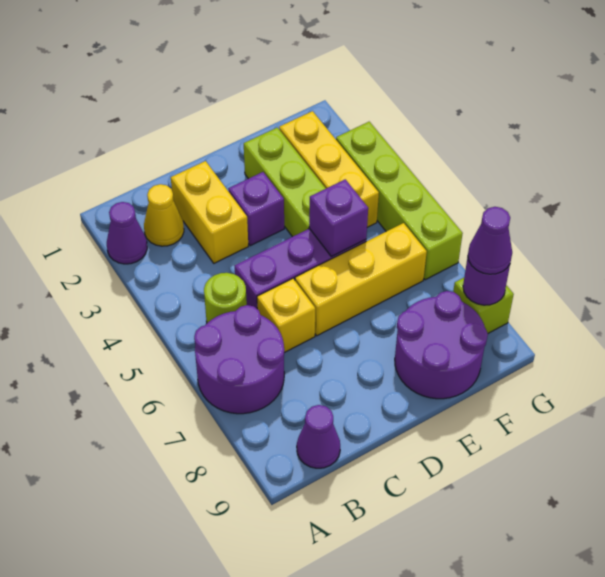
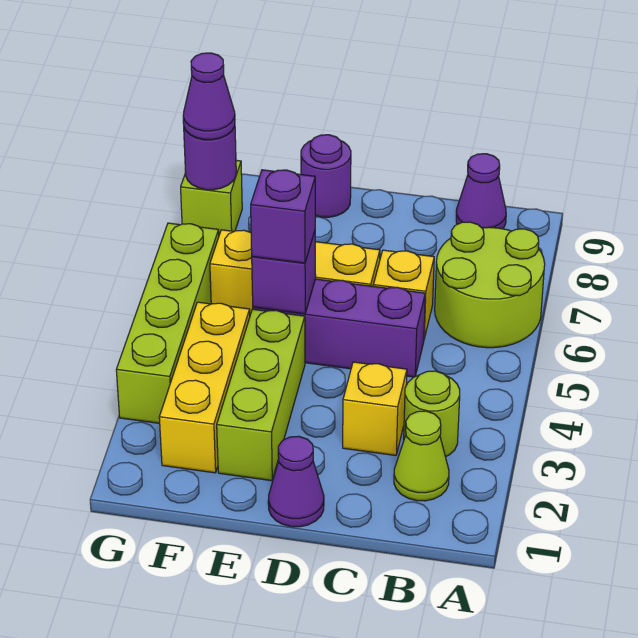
purple 1x1 cone [107,202,147,264] -> purple 1x1 cone moved to [268,436,324,527]
purple 2x2 round brick [194,305,284,414] -> lime 2x2 round brick [435,222,545,348]
yellow 1x1 cone [144,184,184,246] -> lime 1x1 cone [394,411,449,501]
lime 1x1 round brick [204,273,247,323] -> lime 1x1 round brick moved to [404,371,460,457]
yellow 1x2 brick [171,161,248,263] -> yellow 1x1 brick [343,362,407,455]
purple 1x1 brick [228,172,284,246] -> purple 1x1 brick moved to [251,170,315,263]
purple 2x2 round brick [395,291,488,399] -> purple 1x1 round brick [301,135,351,217]

